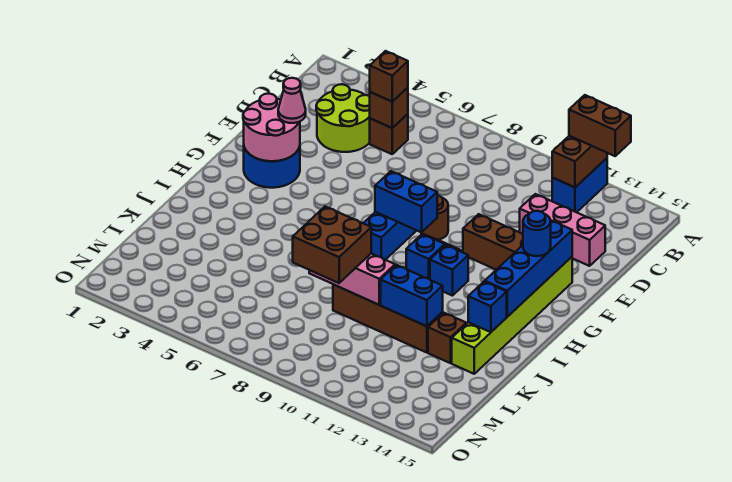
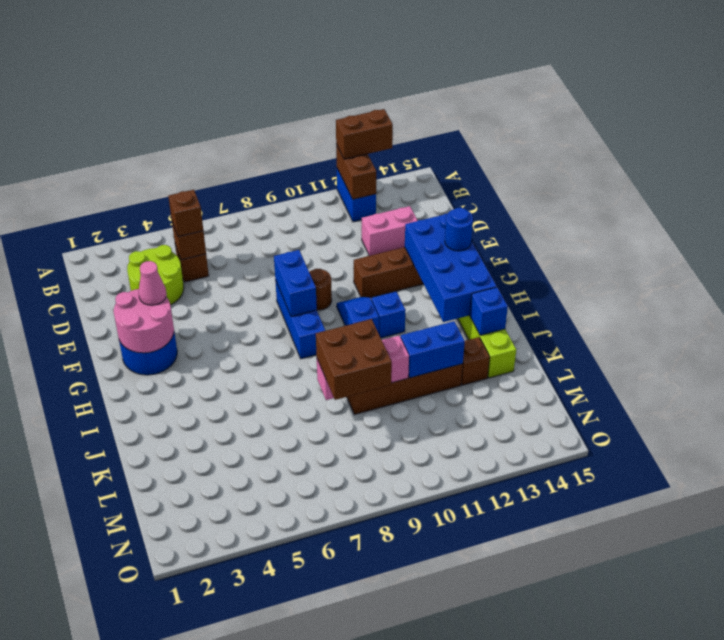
pink 1x3 brick [520,194,605,266] -> pink 1x2 brick [362,206,418,256]
blue 1x4 brick [485,220,572,317] -> blue 2x4 brick [405,214,497,322]
blue 1x2 brick [375,171,437,232] -> blue 1x2 brick turned to [274,250,317,317]

